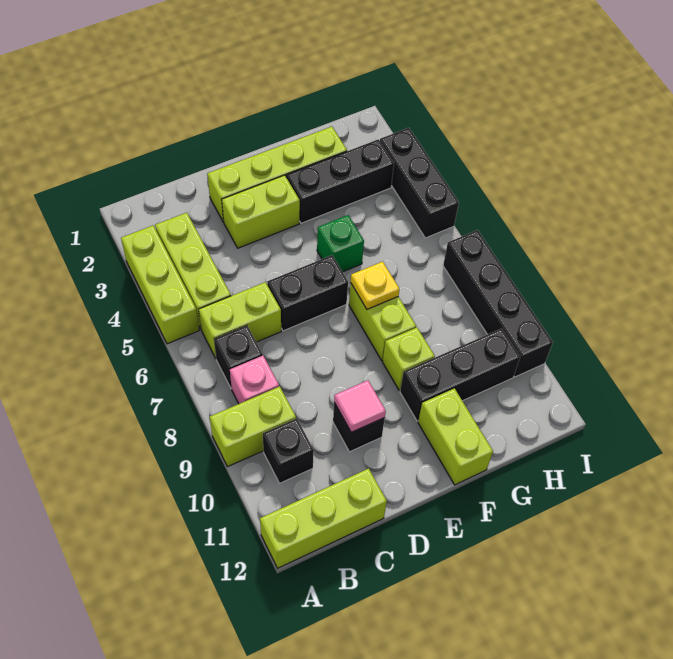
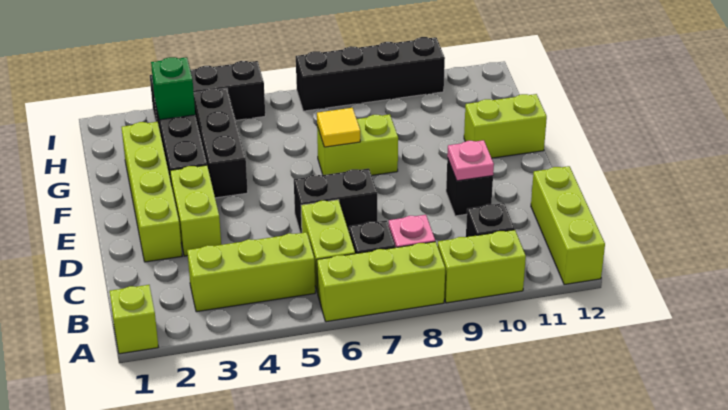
lime 1x3 brick [121,226,199,344] -> lime 1x3 brick moved to [317,242,445,322]
lime 1x2 brick [210,386,296,467] -> lime 1x2 brick turned to [438,230,526,303]
black 1x2 brick [267,255,348,331] -> black 1x2 brick turned to [294,169,377,233]
pink 1x1 tile [334,380,386,432] -> pink 1x1 plate [447,140,494,181]
green 1x1 brick [317,215,364,272] -> green 1x1 brick moved to [151,57,195,120]
yellow 1x1 plate [351,262,399,309] -> yellow 1x1 tile [317,108,360,147]
lime 1x1 brick [383,328,435,390] -> lime 1x1 brick moved to [110,285,158,354]
black 1x3 brick [400,328,520,421] -> black 1x3 brick moved to [194,88,248,198]

